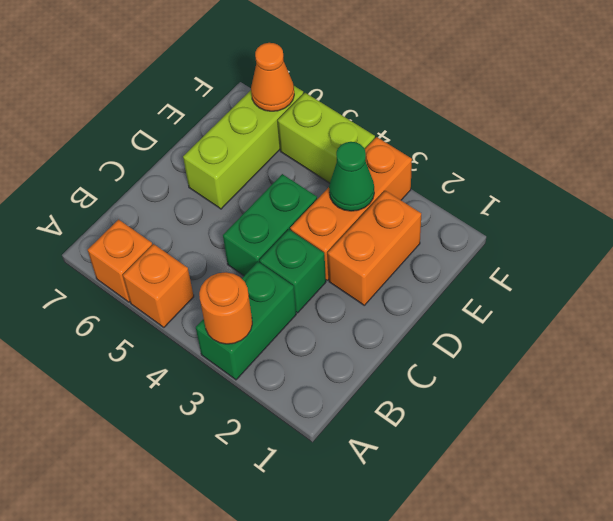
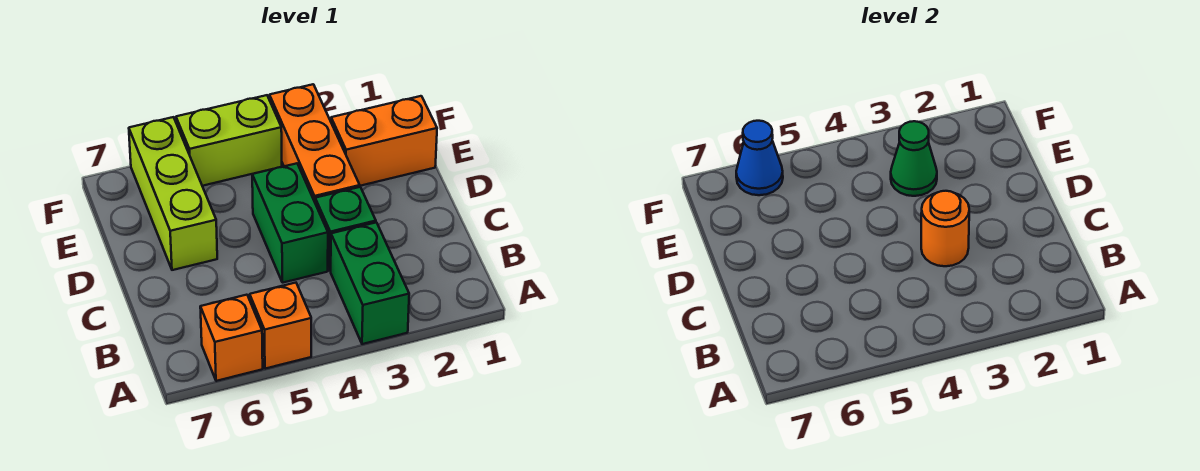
orange 1x1 round brick [199,272,252,344] -> orange 1x1 round brick moved to [921,191,969,266]
orange 1x2 brick [328,191,421,305] -> orange 1x2 brick turned to [331,96,437,186]
orange 1x1 cone [251,43,294,111] -> blue 1x1 cone [736,121,783,195]

